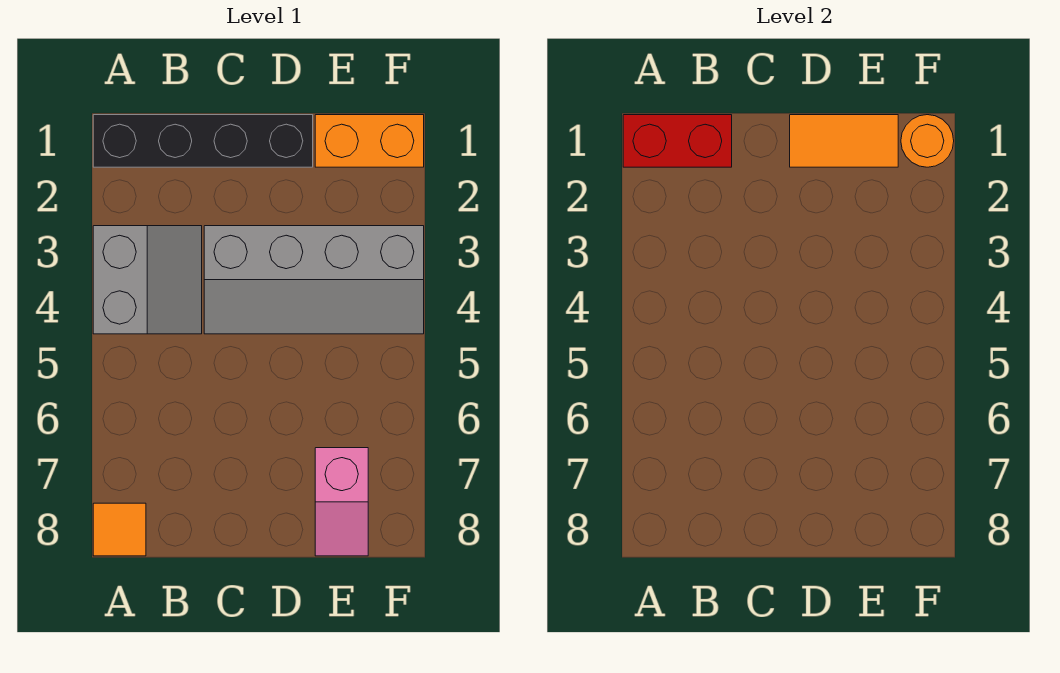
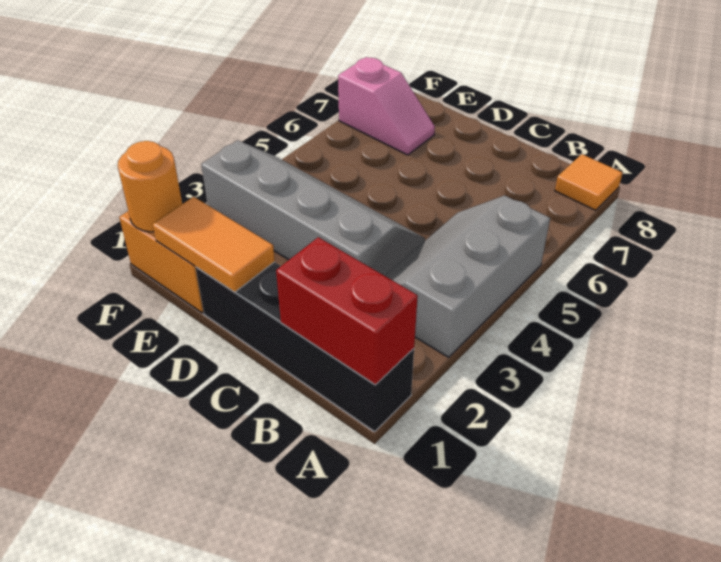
grey 2x2 slope [93,226,202,334] -> grey 2x3 slope [385,196,550,357]
pink 1x2 slope [315,448,368,556] -> pink 1x2 slope turned to [338,57,435,155]

